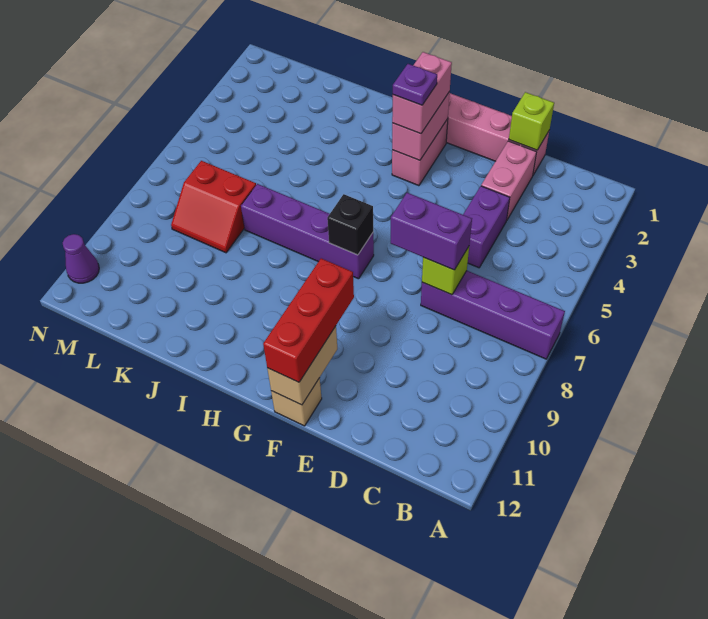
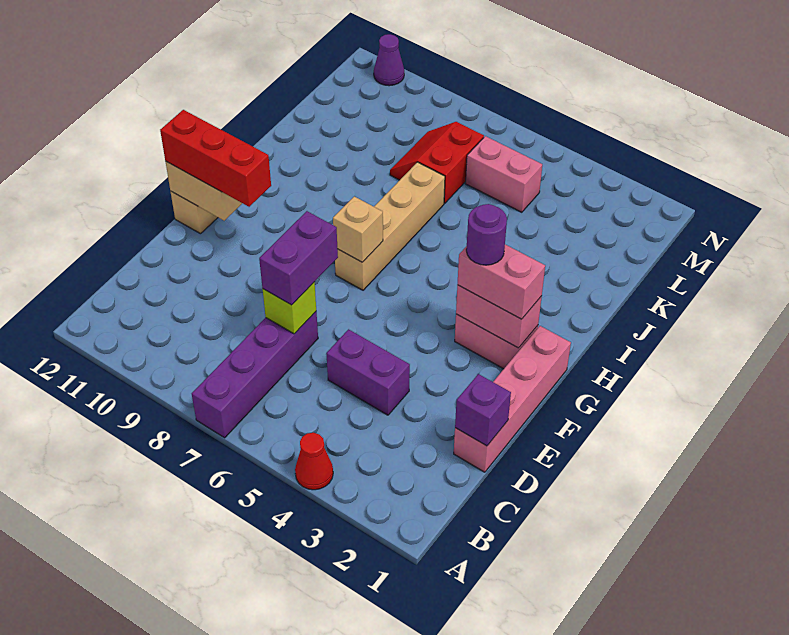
none -> red 1x1 cone [295,433,333,490]
lime 1x1 brick [509,92,554,150] -> purple 1x1 brick [455,374,511,446]
pink 1x2 brick [481,141,536,220] -> pink 1x2 brick moved to [466,136,542,212]
purple 1x1 plate [393,64,437,105] -> purple 1x1 round brick [466,204,507,265]
purple 1x4 brick [241,184,374,279] -> tan 1x4 brick [335,162,445,290]
black 1x1 brick [327,194,373,255] -> tan 1x1 brick [333,196,383,262]

